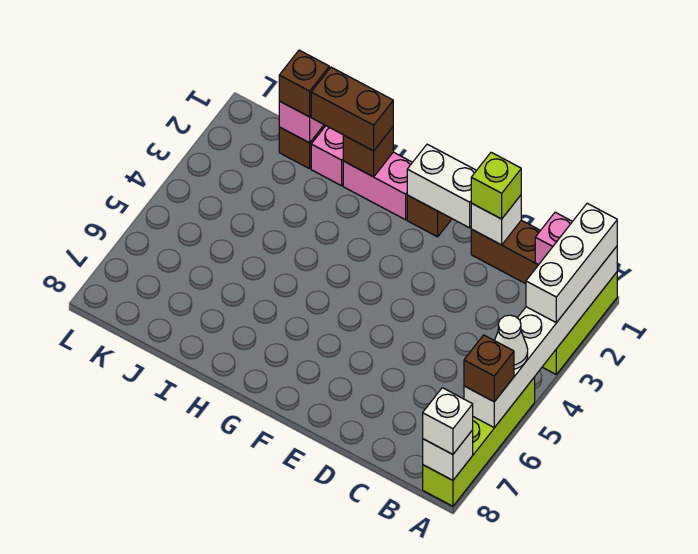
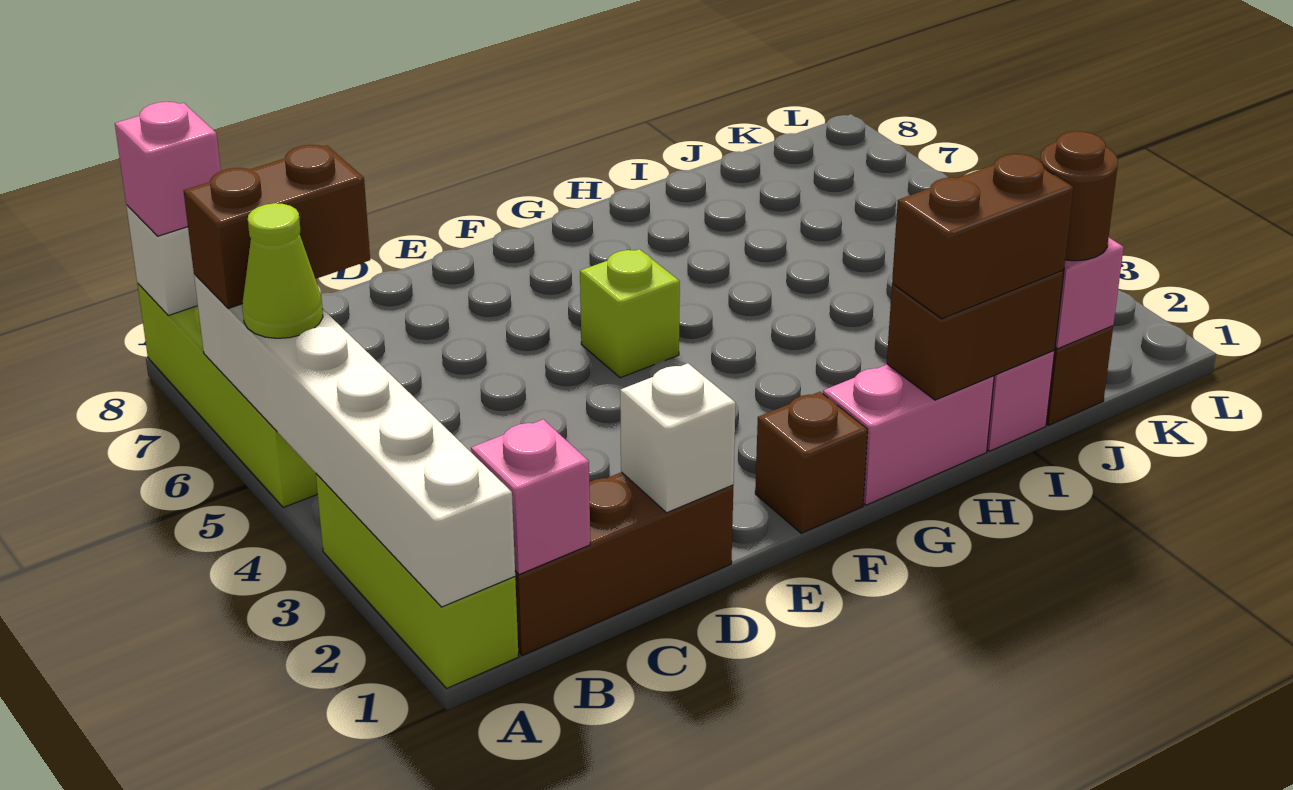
white 1x3 brick [526,203,617,323] -> none
white 1x1 cone [495,315,528,369] -> lime 1x1 cone [242,203,323,338]
brown 1x1 brick [464,335,514,402] -> brown 1x2 brick [184,145,370,309]
white 1x1 brick [423,388,473,454] -> pink 1x1 brick [115,102,221,236]
lime 1x1 brick [471,152,521,219] -> lime 1x1 brick moved to [580,249,680,378]
white 1x2 brick [407,144,476,228] -> none
brown 1x1 brick [343,127,393,177] -> brown 1x2 brick [887,271,1064,400]
brown 1x1 brick [279,50,329,117] -> brown 1x1 round brick [1040,131,1118,261]

